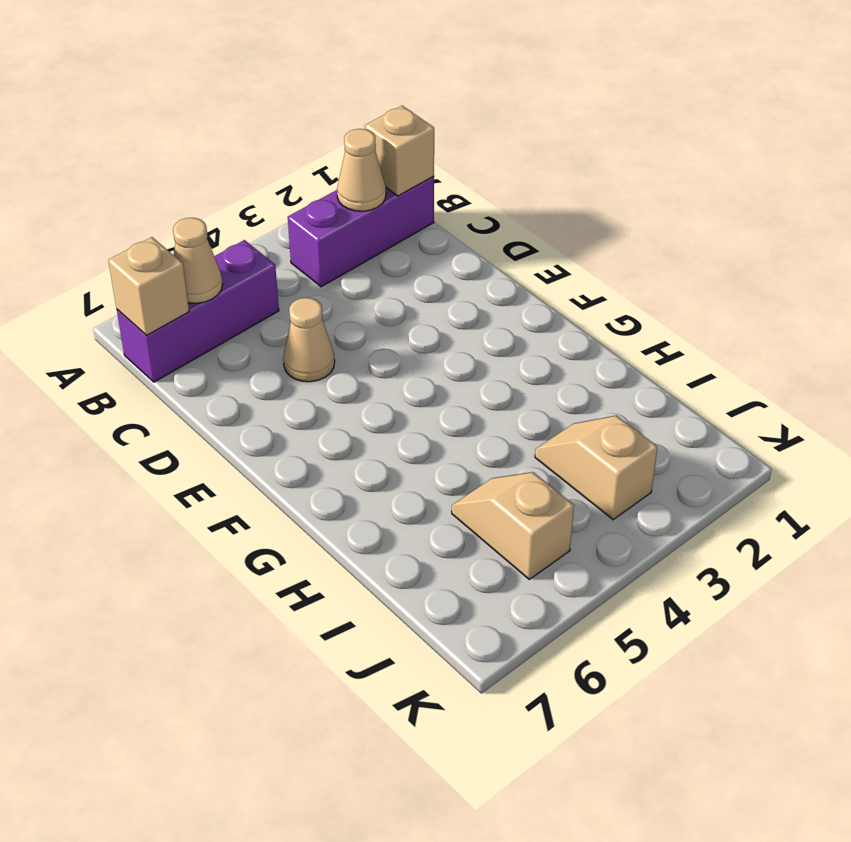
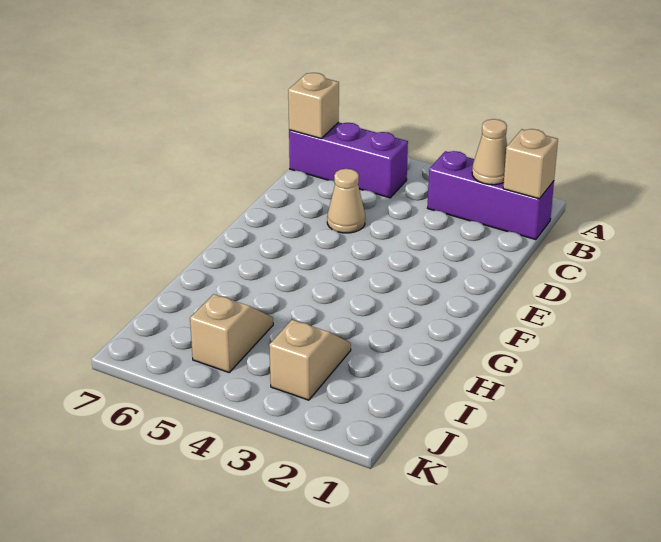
tan 1x1 cone [173,218,223,303] -> none

